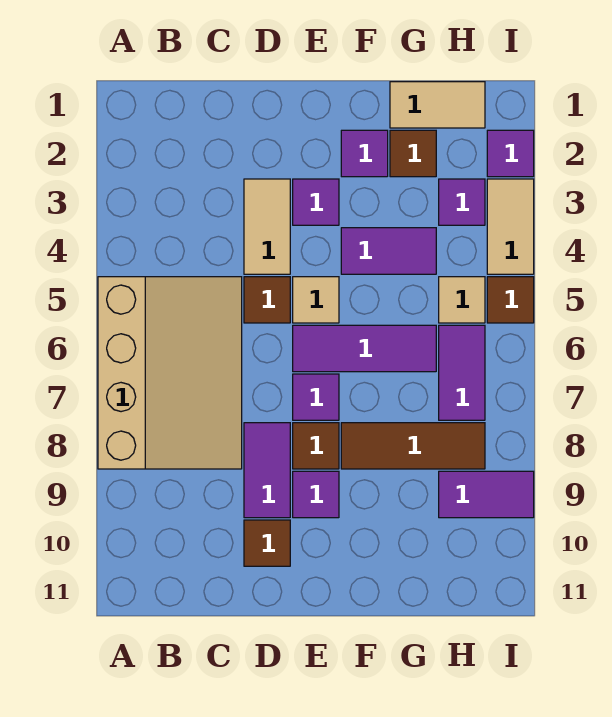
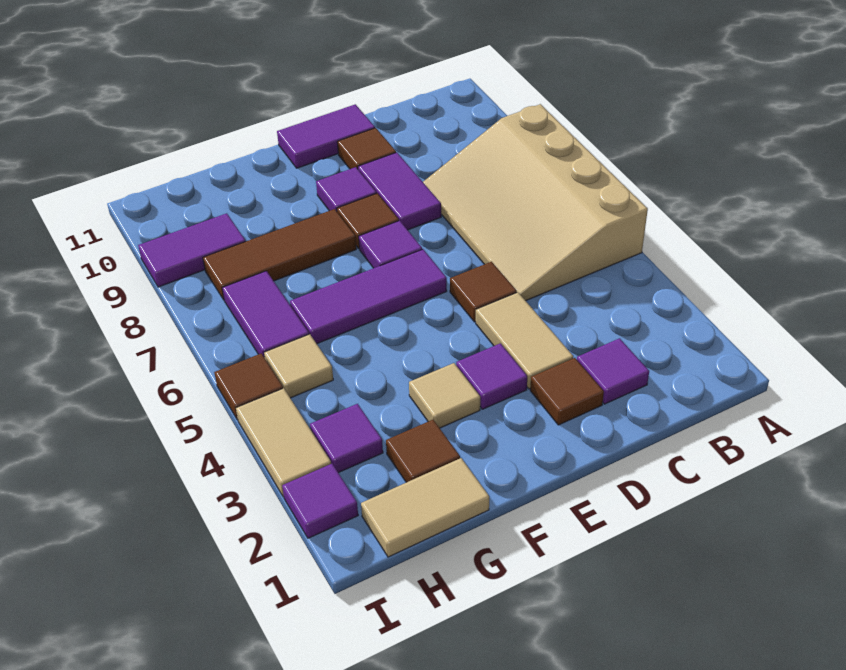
none -> brown 1x1 tile [530,358,604,425]
tan 1x1 tile [293,277,339,323] -> tan 1x1 tile moved to [409,363,480,428]
purple 1x1 tile [341,130,388,177] -> purple 1x1 tile moved to [577,338,649,404]
purple 1x2 tile [341,228,436,274] -> purple 1x2 tile moved to [277,104,375,168]

